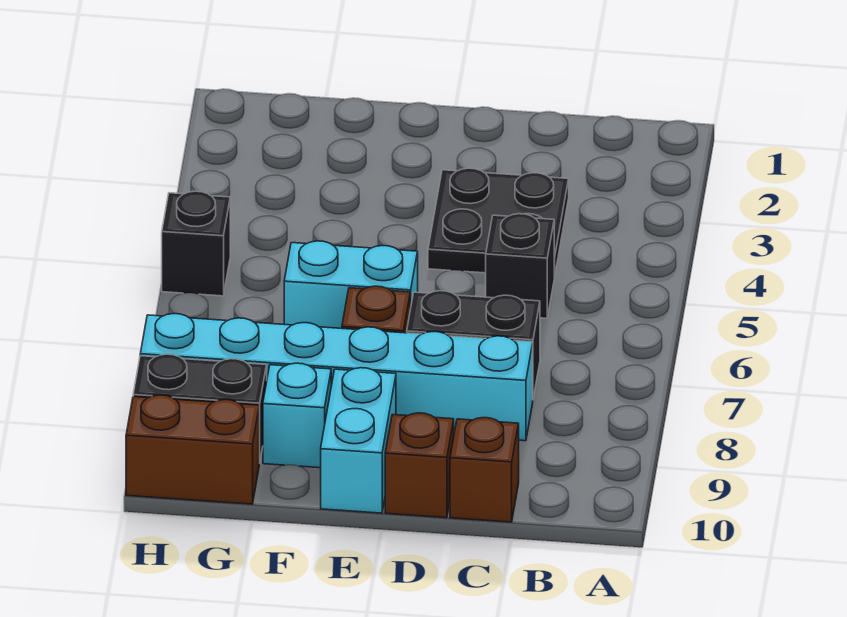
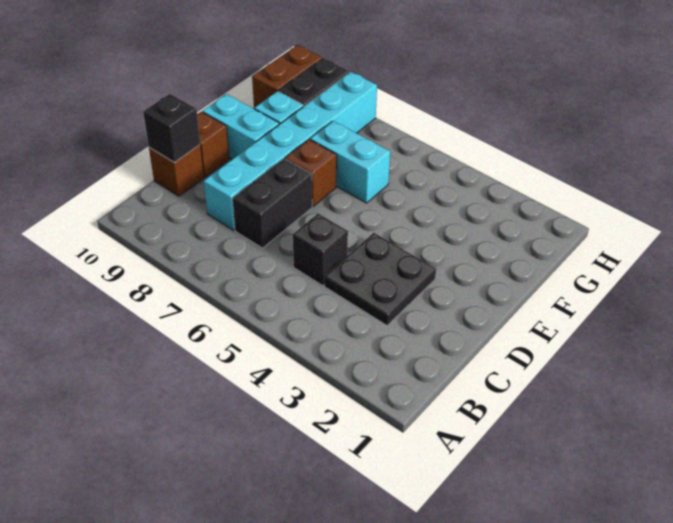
cyan 1x2 brick [284,241,418,328] -> cyan 1x2 brick turned to [310,121,390,203]
black 1x1 brick [162,191,230,296] -> black 1x1 brick moved to [143,94,200,163]

